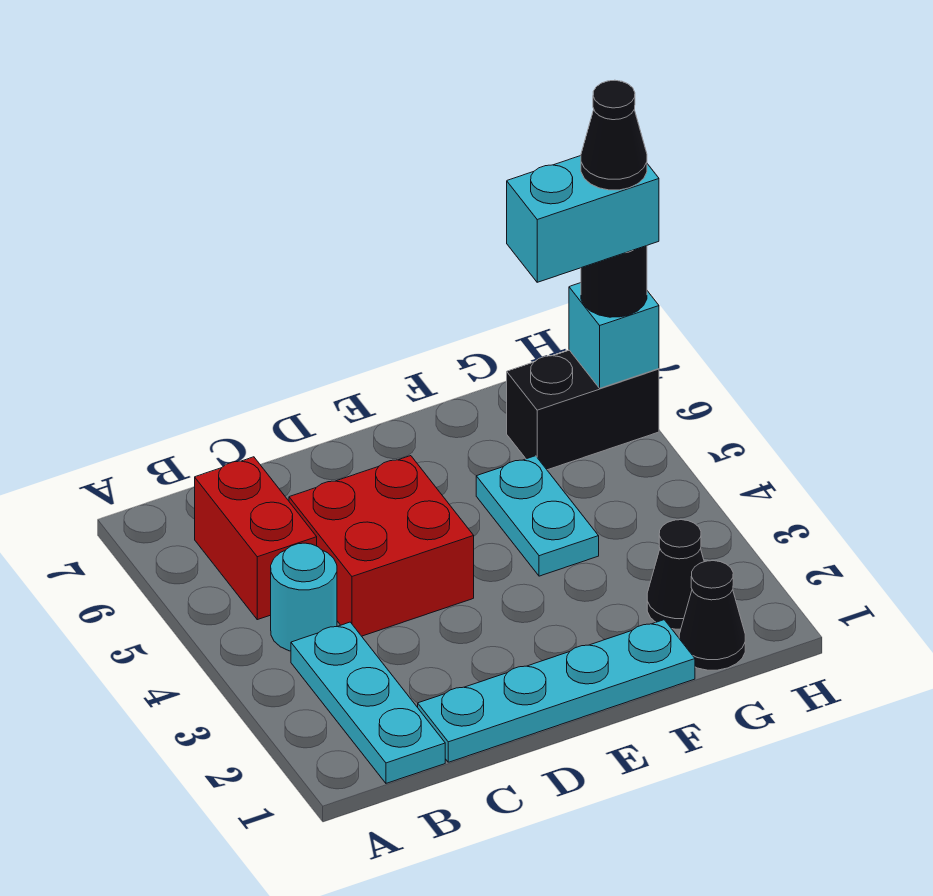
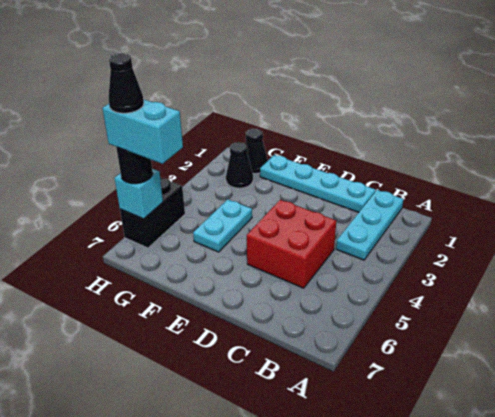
cyan 1x1 round brick [271,543,337,651] -> none
red 1x2 brick [195,457,317,620] -> none
black 1x2 brick [507,350,659,470] -> black 1x2 brick turned to [120,177,185,248]

